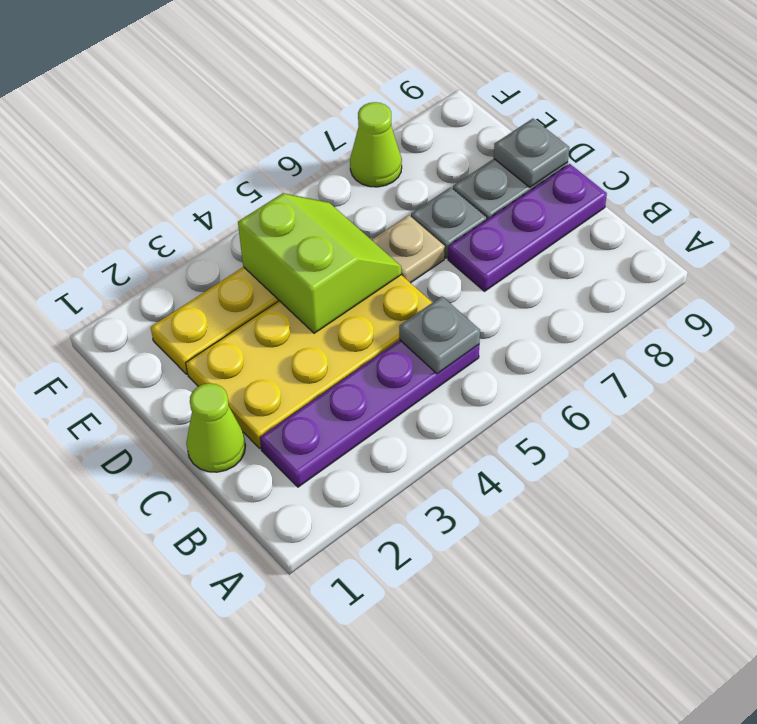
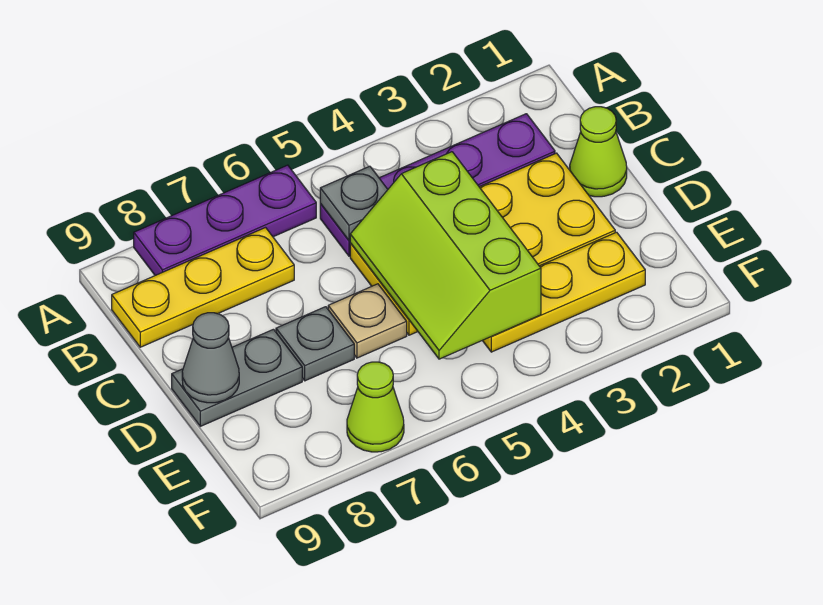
none -> yellow 1x3 plate [112,228,294,347]
purple 1x3 plate [448,164,607,291] -> purple 1x3 plate moved to [134,165,316,275]
lime 2x2 slope [238,193,401,333] -> lime 2x3 slope [350,152,541,359]
grey 1x1 plate [494,119,569,187] -> grey 1x1 cone [182,313,239,403]

